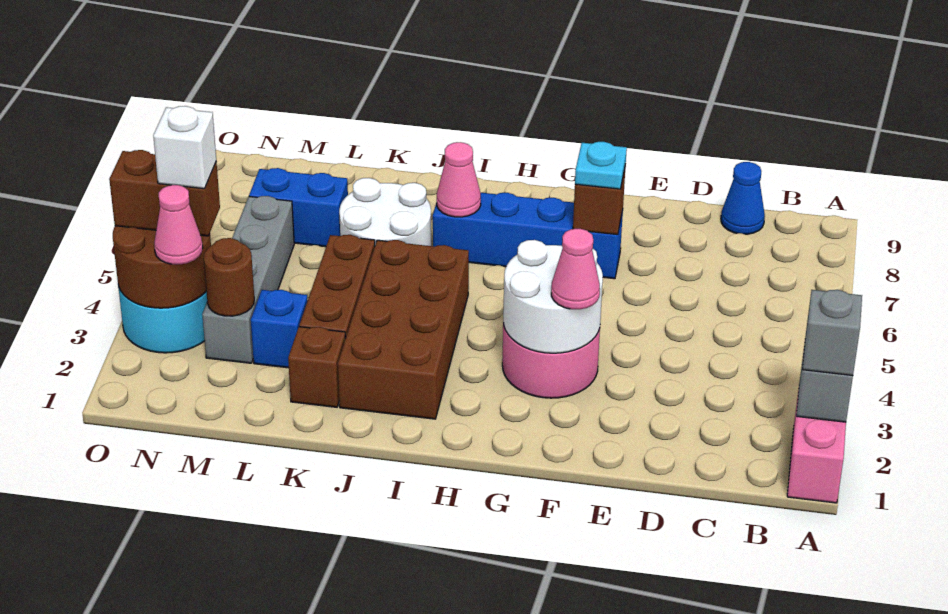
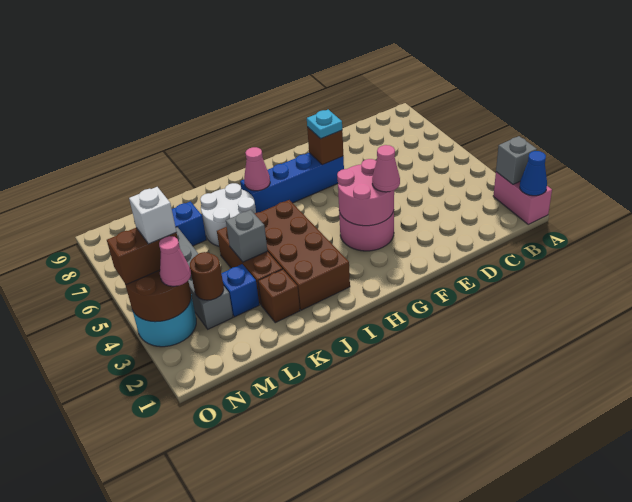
grey 1x1 brick [802,290,862,375] -> grey 1x1 brick moved to [226,210,267,262]
blue 1x1 cone [721,162,765,234] -> blue 1x1 cone moved to [520,151,547,196]
white 2x2 round brick [503,240,603,353] -> pink 2x2 round brick [337,159,394,226]

